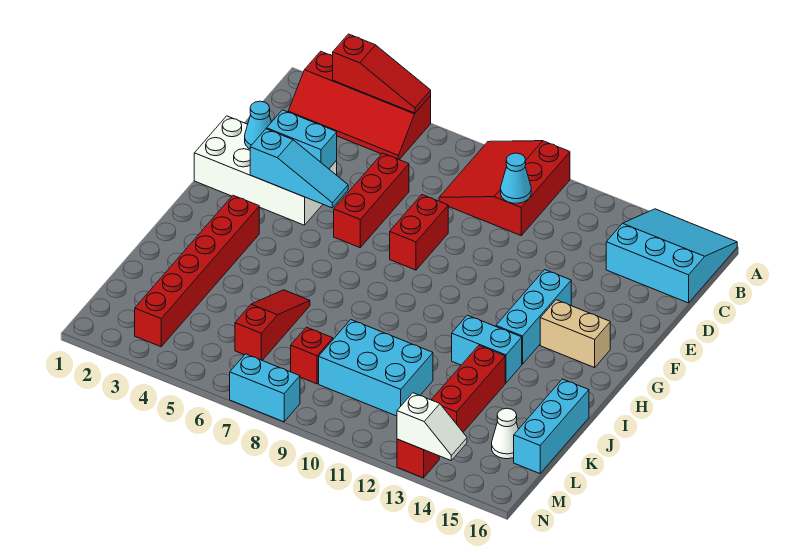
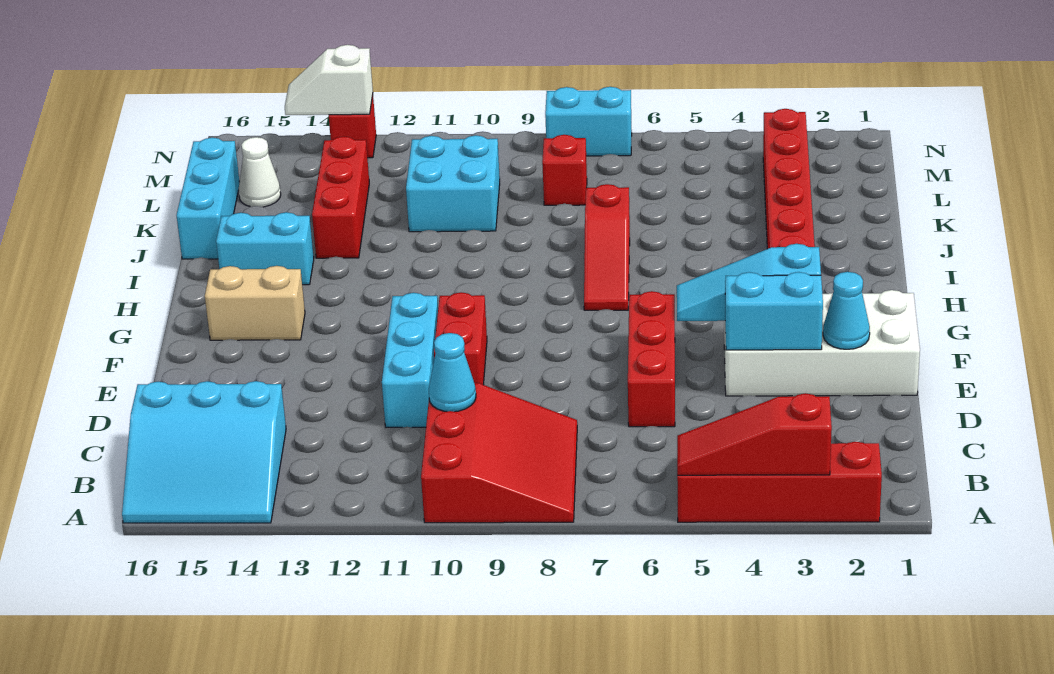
red 1x2 brick [390,195,448,270] -> red 1x2 brick moved to [434,292,487,385]
cyan 1x3 brick [496,270,571,364] -> cyan 1x3 brick moved to [382,293,438,427]
cyan 1x2 brick [452,315,522,383] -> cyan 1x2 brick moved to [216,212,314,285]
red 1x3 slope [235,290,310,360] -> red 1x3 slope moved to [584,184,630,310]
cyan 2x3 brick [319,320,433,416] -> cyan 2x2 brick [406,135,500,232]

